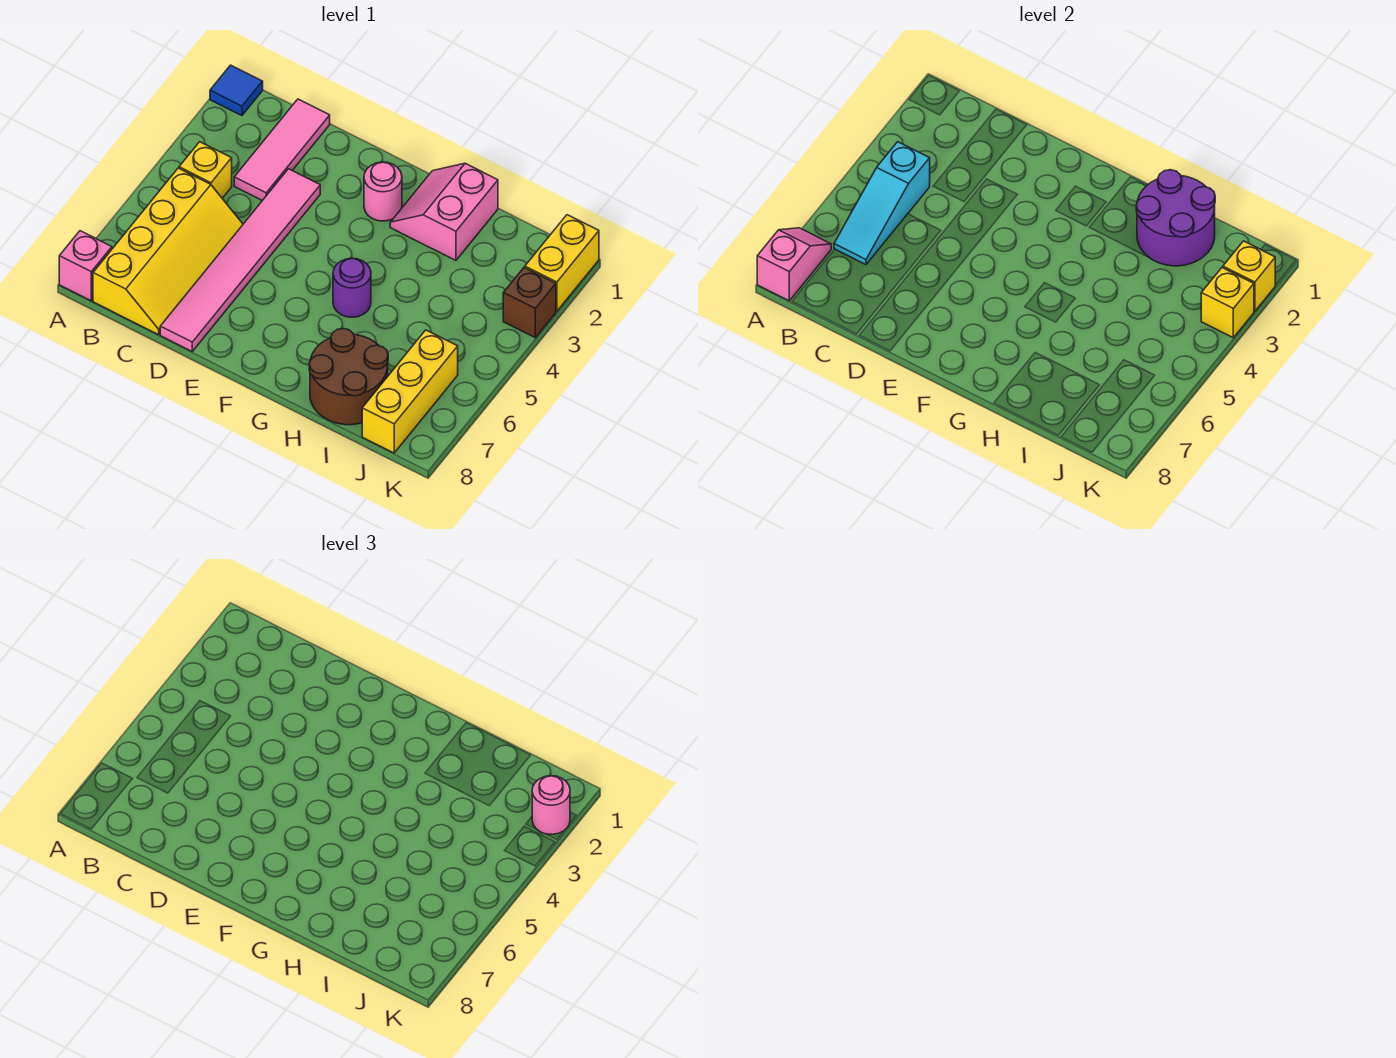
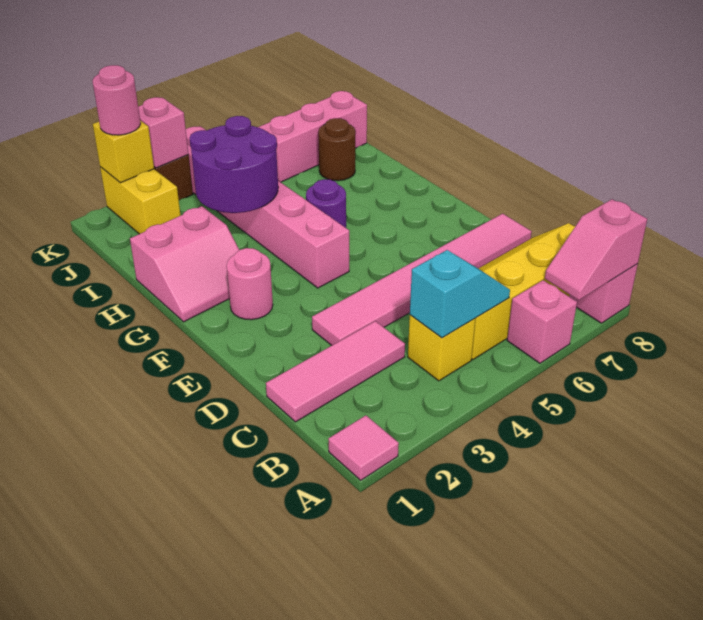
blue 1x1 tile [210,65,263,116] -> pink 1x1 tile [328,415,399,480]
none -> pink 1x1 brick [507,280,577,363]
cyan 1x3 slope [834,142,930,265] -> cyan 1x2 slope [410,250,510,338]
none -> pink 1x6 brick [186,126,349,288]
purple 2x2 round brick [1136,170,1215,266] -> purple 2x2 round brick moved to [190,116,278,213]
brown 2x2 round brick [309,329,388,425] -> brown 1x1 round brick [318,118,356,181]
yellow 1x3 brick [362,330,458,453] -> pink 1x3 brick [258,91,367,182]
yellow 1x2 brick [525,215,599,311] -> yellow 1x2 brick turned to [100,167,181,234]
yellow 1x1 brick [1201,268,1254,338] -> pink 1x1 brick [138,97,188,168]

